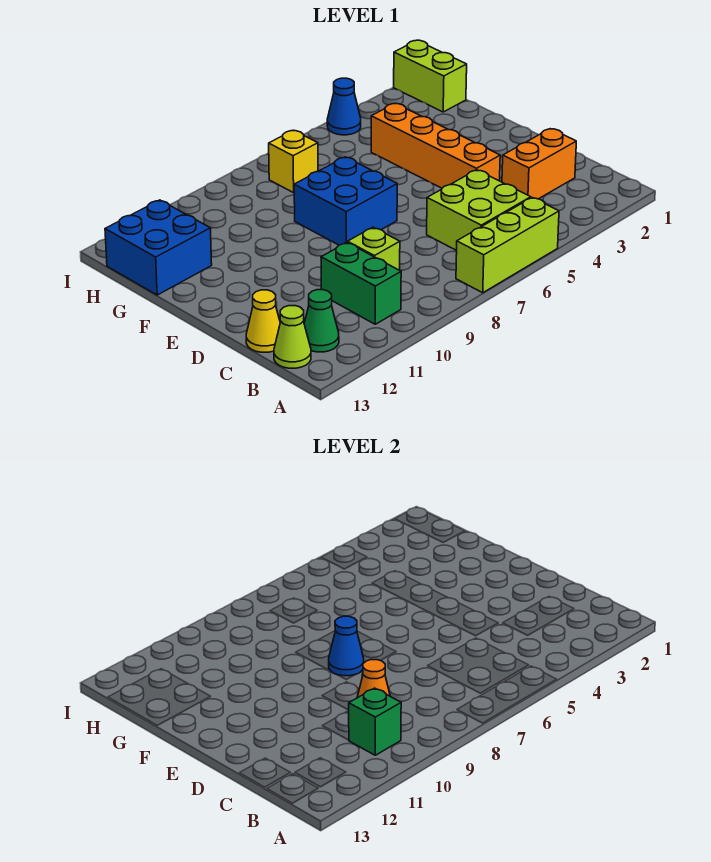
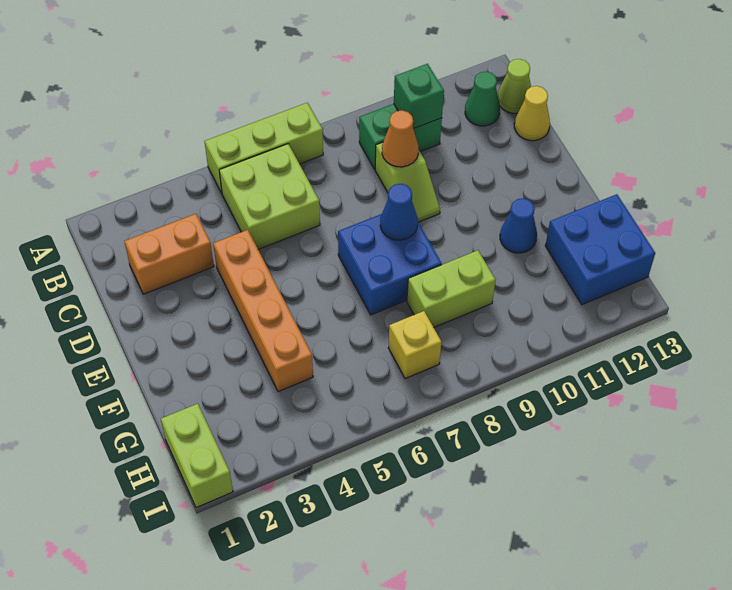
green 1x2 brick [321,243,401,324] -> green 1x2 brick turned to [359,104,442,169]
none -> lime 1x2 brick [407,250,496,327]
blue 1x1 cone [327,78,361,135] -> blue 1x1 cone moved to [500,198,537,253]

